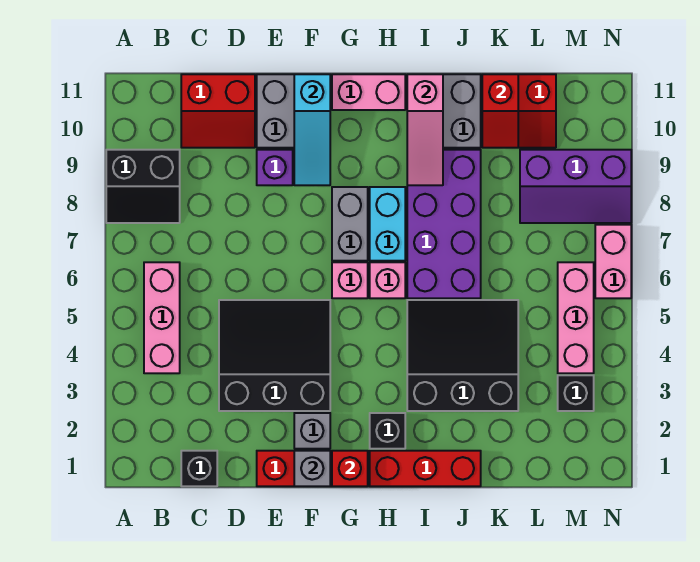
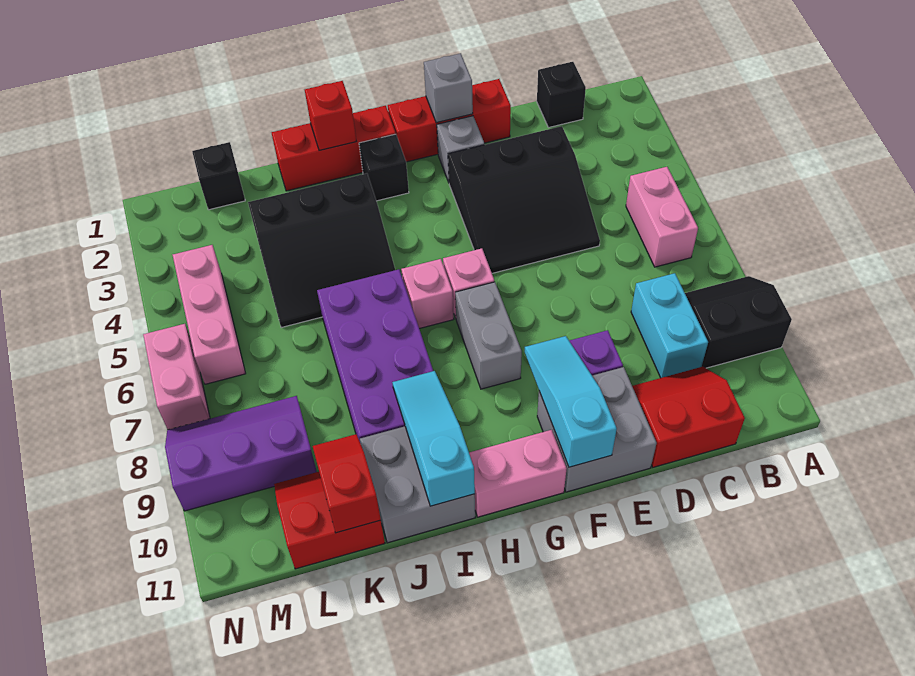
pink 1x3 brick [144,262,180,373] -> pink 1x2 brick [626,167,698,267]
red 1x1 brick [332,451,368,486] -> red 1x1 brick moved to [305,81,356,151]
cyan 1x2 brick [370,187,405,261] -> cyan 1x2 brick moved to [631,273,708,378]
pink 1x3 slope [407,74,443,185] -> cyan 1x3 slope [392,371,475,506]
black 1x1 brick [558,375,594,411] -> black 1x1 brick moved to [192,142,245,210]

